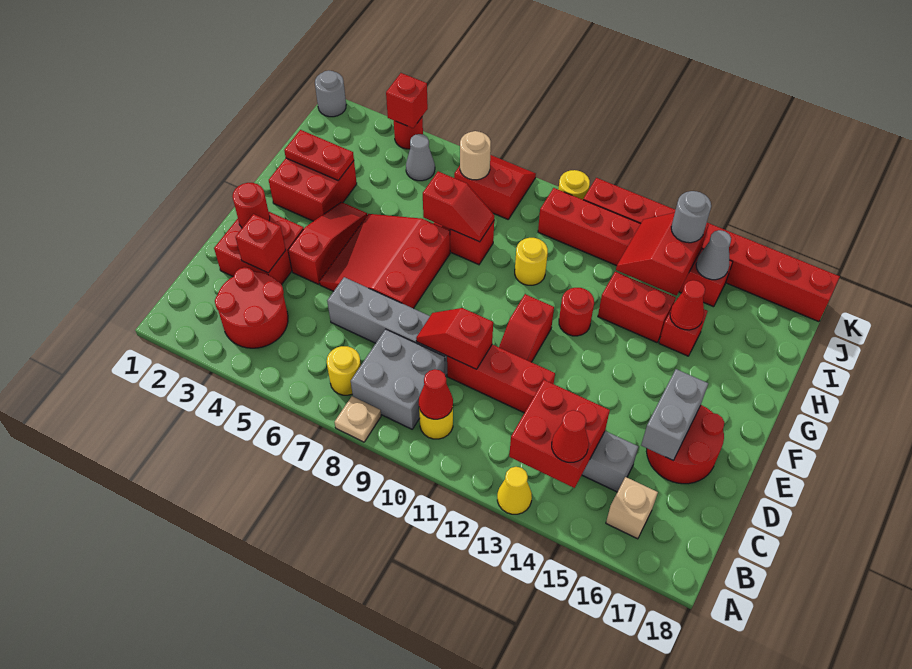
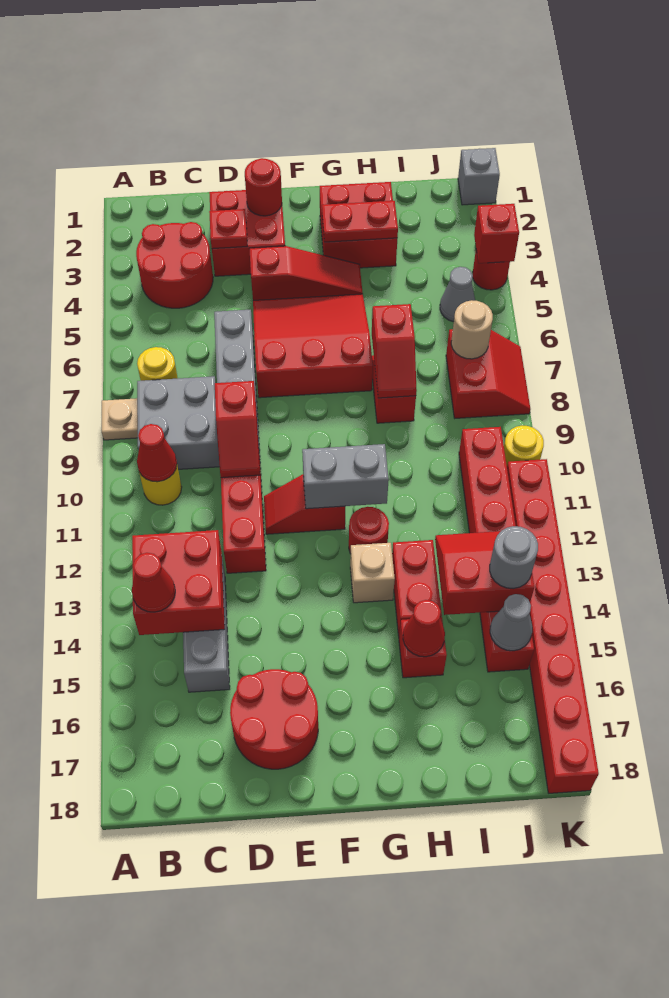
yellow 1x1 cone [497,467,532,514] -> none
tan 1x1 brick [606,477,658,539] -> tan 1x1 brick moved to [350,543,395,603]
red 1x1 brick [236,214,286,273] -> red 1x1 plate [209,209,247,249]
red 1x2 slope [416,308,493,369] -> red 1x2 slope turned to [215,381,260,478]
grey 1x2 brick [641,369,708,460] -> grey 1x2 brick moved to [302,444,389,509]
red 1x2 plate [284,130,354,180] -> red 1x2 plate turned to [322,201,398,242]
yellow 1x1 round brick [515,238,548,285] -> none
grey 1x1 round brick [315,70,346,117] -> grey 1x1 brick [458,148,500,205]

